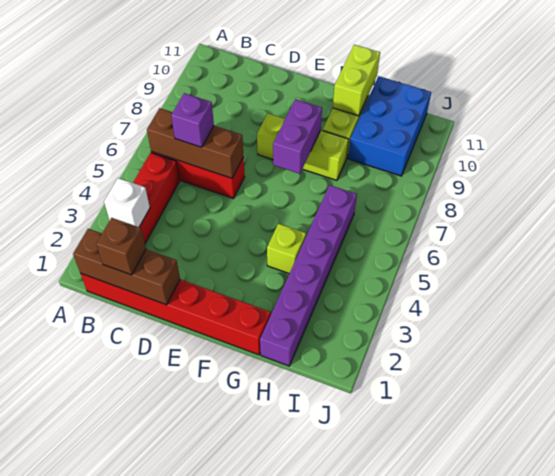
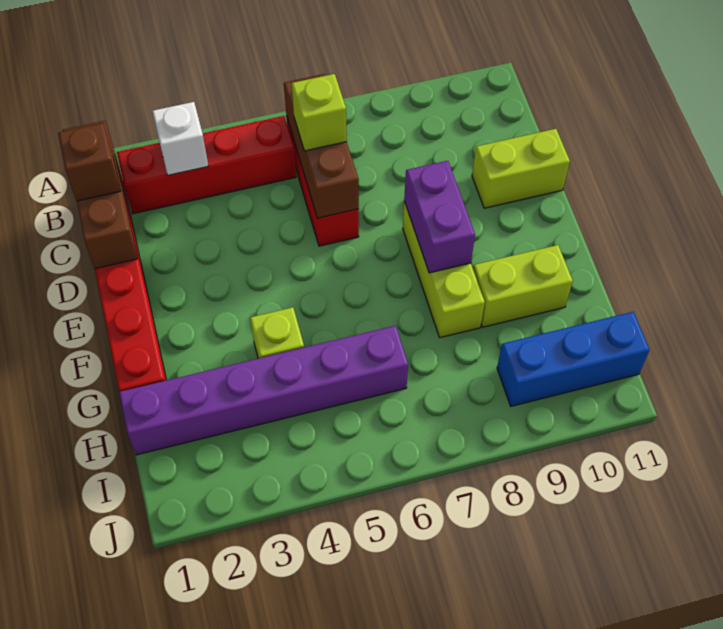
purple 1x1 brick [171,93,214,147] -> lime 1x1 brick [292,74,347,151]
purple 1x2 brick [273,99,322,174] -> purple 1x2 brick turned to [404,161,475,273]
lime 1x2 brick [333,45,380,116] -> lime 1x2 brick moved to [472,129,570,208]
blue 2x3 brick [348,76,431,176] -> blue 1x3 brick [497,312,650,406]

